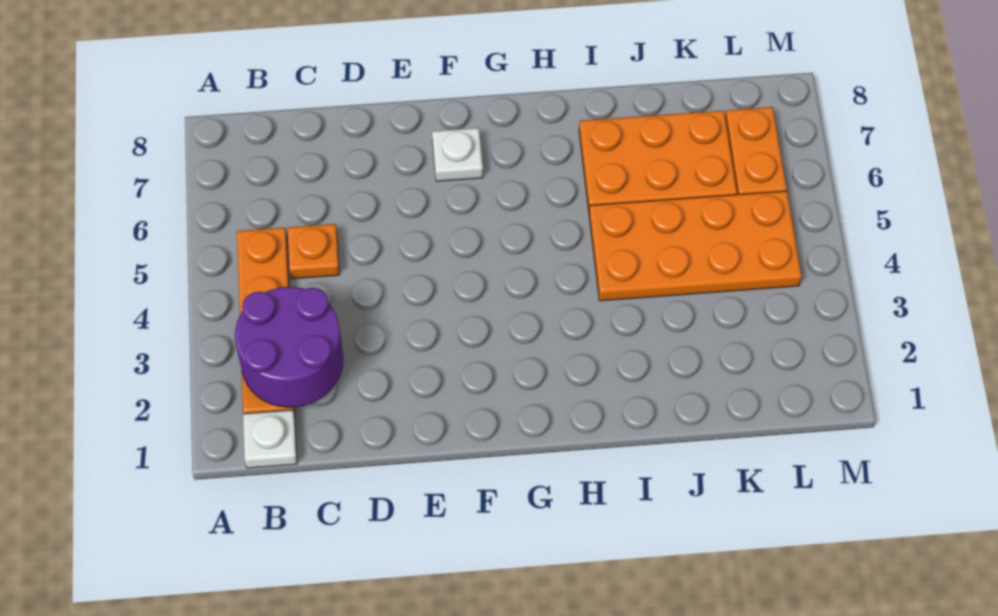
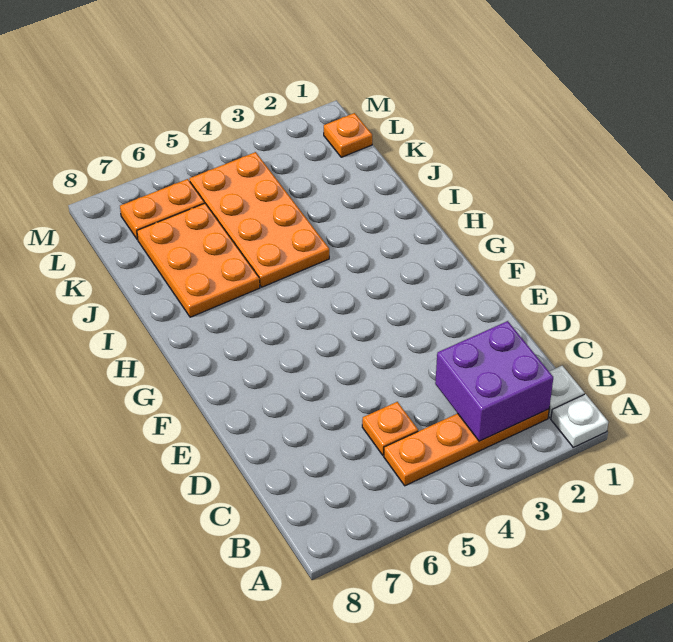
purple 2x2 round brick [235,287,343,407] -> purple 2x2 brick [435,321,553,441]
white 1x1 plate [432,128,483,181] -> white 1x1 plate moved to [551,394,608,447]
none -> orange 1x1 plate [324,113,372,157]

